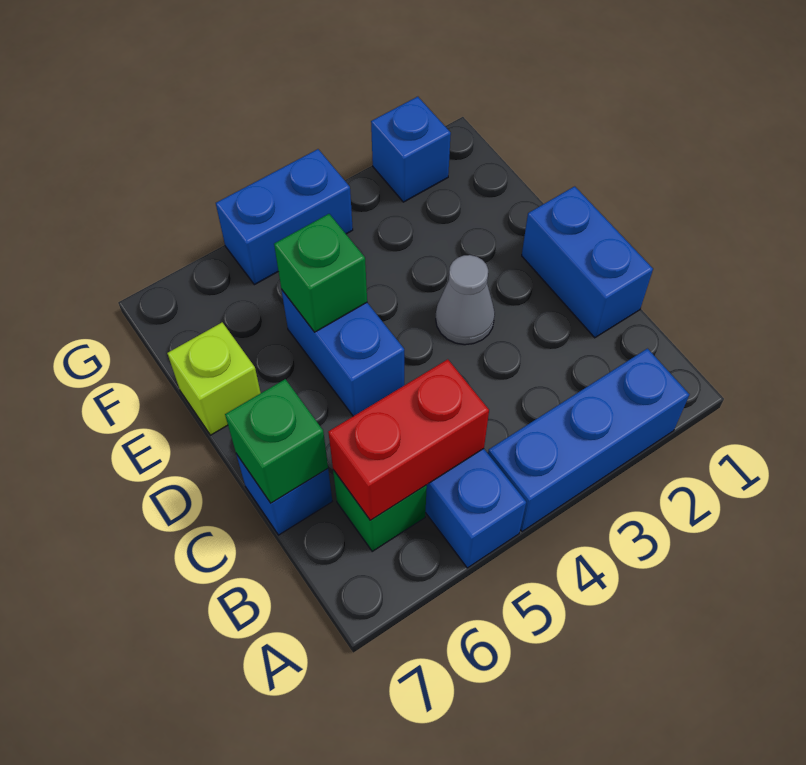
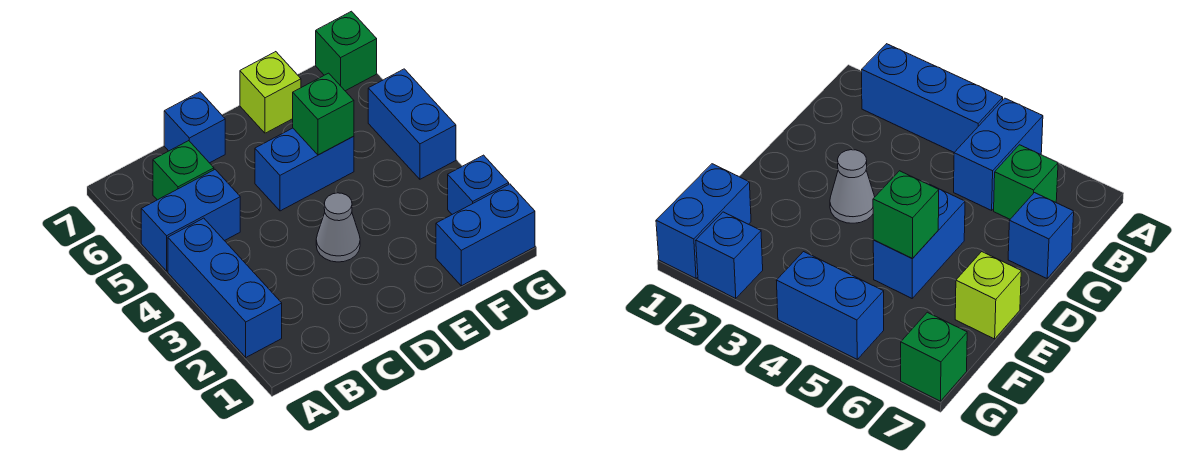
red 1x2 brick [328,359,489,520] -> none
blue 1x2 brick [522,186,653,338] -> blue 1x2 brick moved to [436,184,535,286]
green 1x1 brick [225,379,328,503] -> green 1x1 brick moved to [316,11,377,91]

